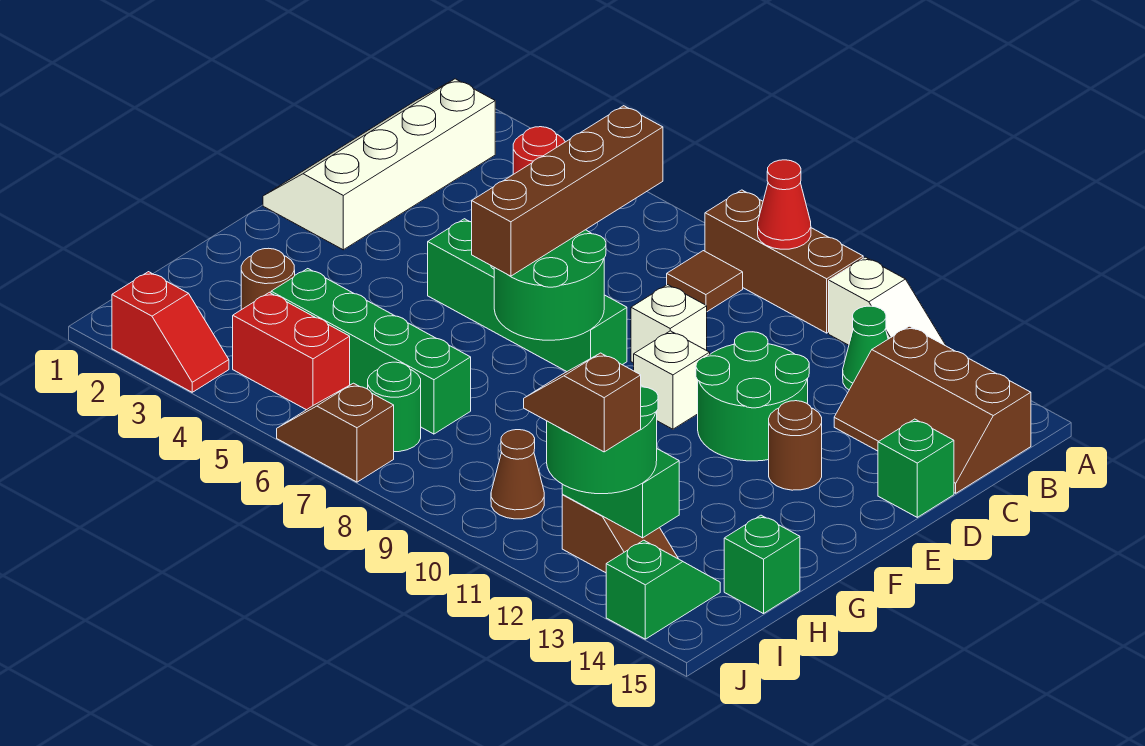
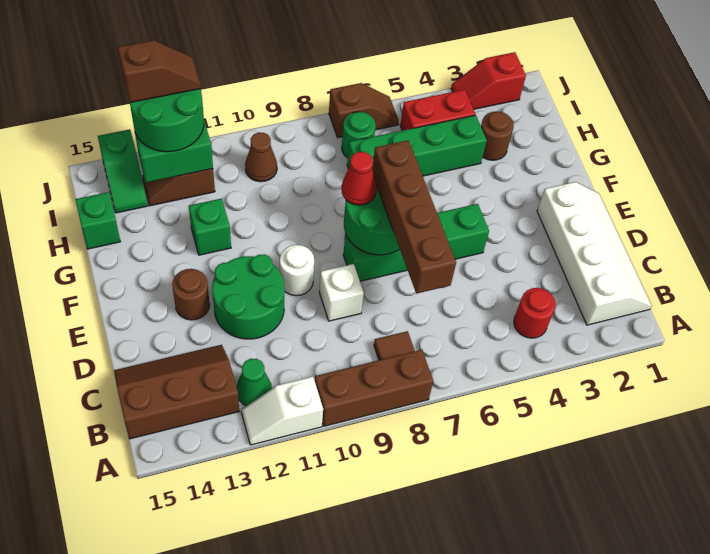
red 1x1 cone [758,160,811,249] -> red 1x1 cone moved to [341,152,377,205]
green 1x1 brick [878,419,954,517] -> green 1x1 brick moved to [189,199,231,255]
white 1x1 brick [634,331,710,429] -> white 1x1 round brick [280,245,314,296]

